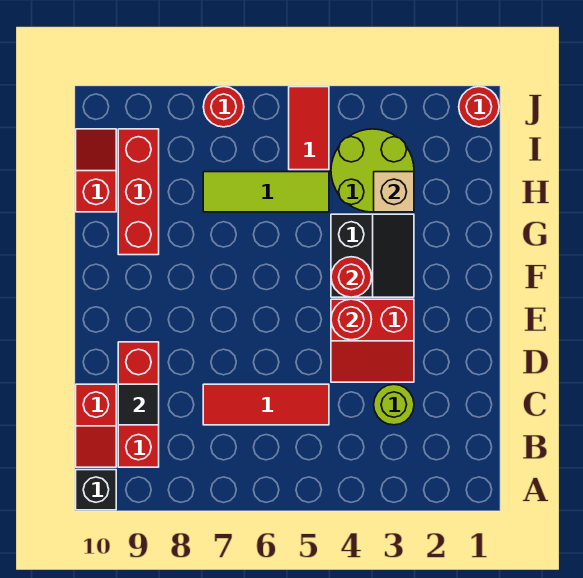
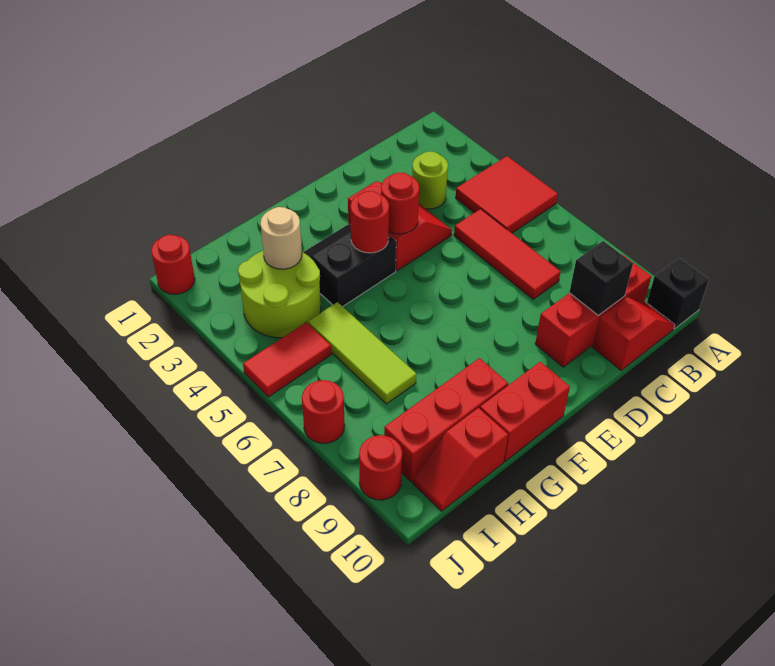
none -> red 2x2 tile [456,156,558,233]
black 1x1 tile [118,384,159,425] -> black 1x1 brick [569,241,633,315]
none -> red 1x2 brick [480,362,570,461]
tan 1x1 brick [374,172,414,212] -> tan 1x1 round brick [260,207,302,269]
none -> red 1x1 round brick [359,435,402,500]

